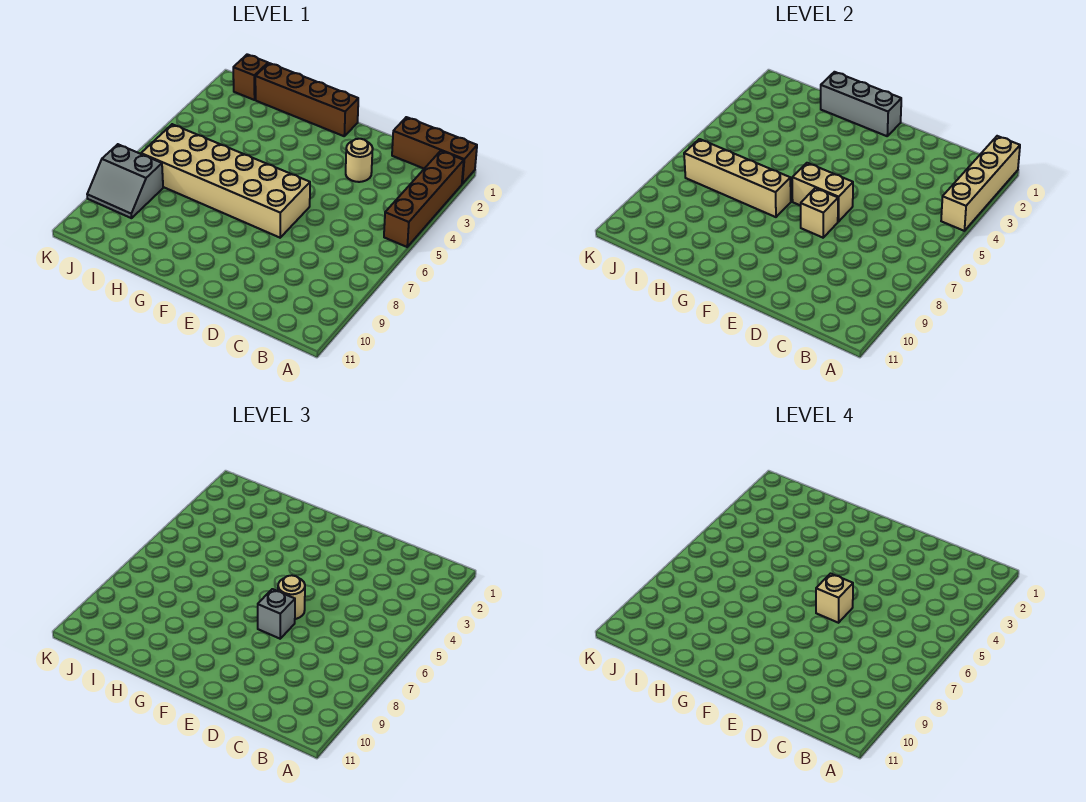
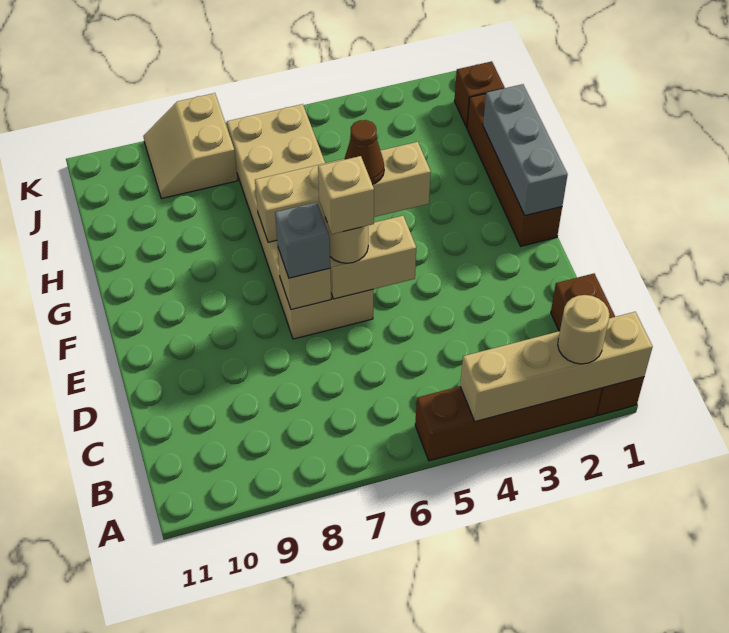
tan 1x1 round brick [346,139,373,182] -> tan 1x1 round brick moved to [558,295,609,364]
tan 1x2 brick [792,163,853,222] -> tan 1x2 brick turned to [330,216,416,299]
none -> brown 1x1 cone [344,120,384,185]
tan 1x4 brick [684,139,791,217] -> tan 1x4 brick turned to [255,142,431,242]
grey 2x2 slope [87,144,163,218] -> tan 2x2 slope [143,93,238,199]

